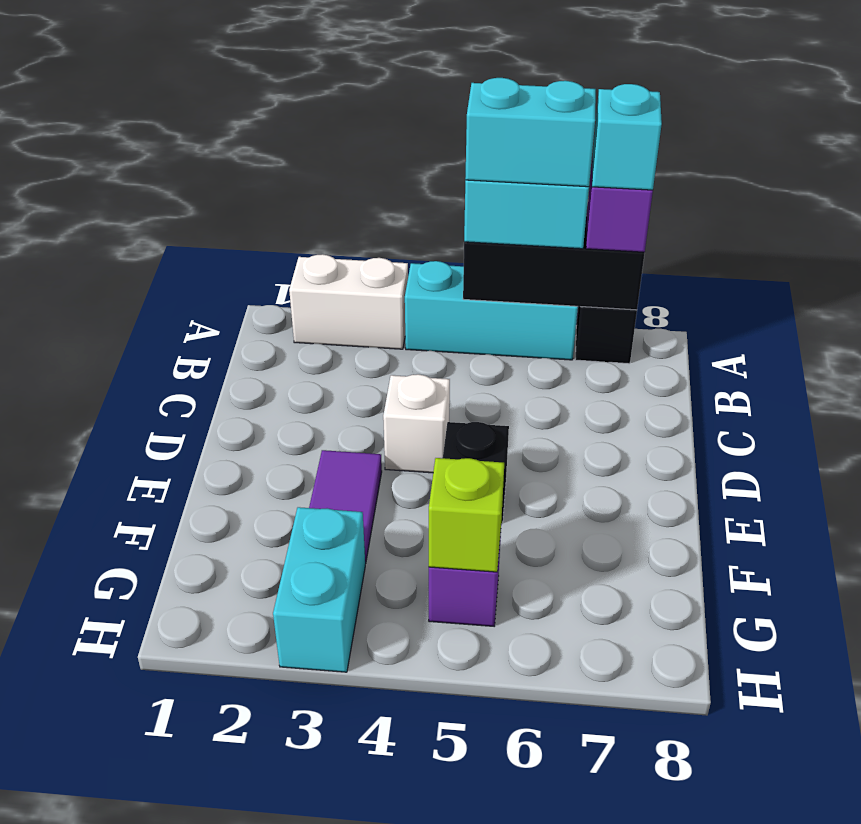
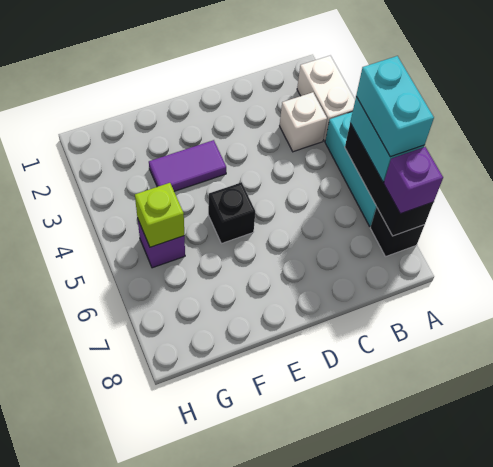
cyan 1x1 brick [592,84,662,190] -> none
white 1x1 brick [383,374,450,473] -> white 1x1 brick moved to [280,92,327,152]
cyan 1x2 brick [273,507,366,672] -> none

